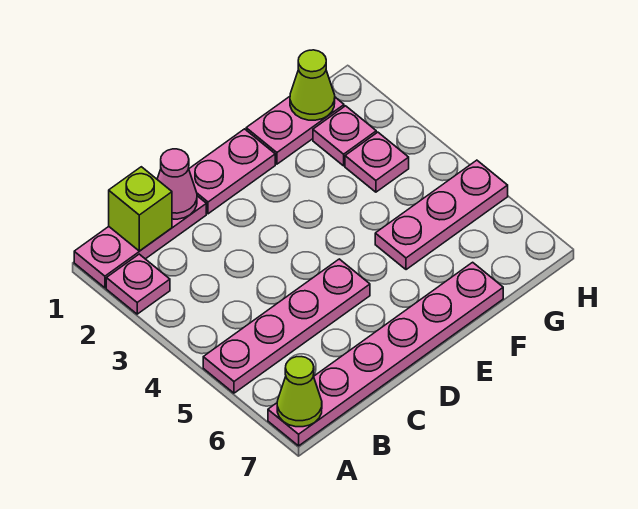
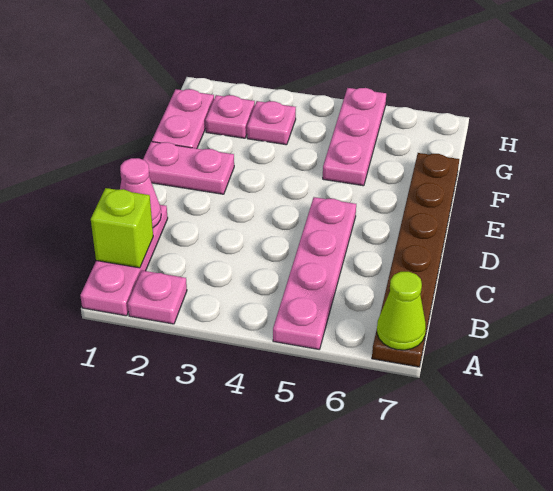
pink 1x6 plate [268,262,503,446] -> brown 1x6 plate [372,153,459,367]
pink 1x2 plate [189,129,275,214] -> pink 1x2 plate turned to [143,142,234,194]
lime 1x1 cone [290,50,335,120] -> none

